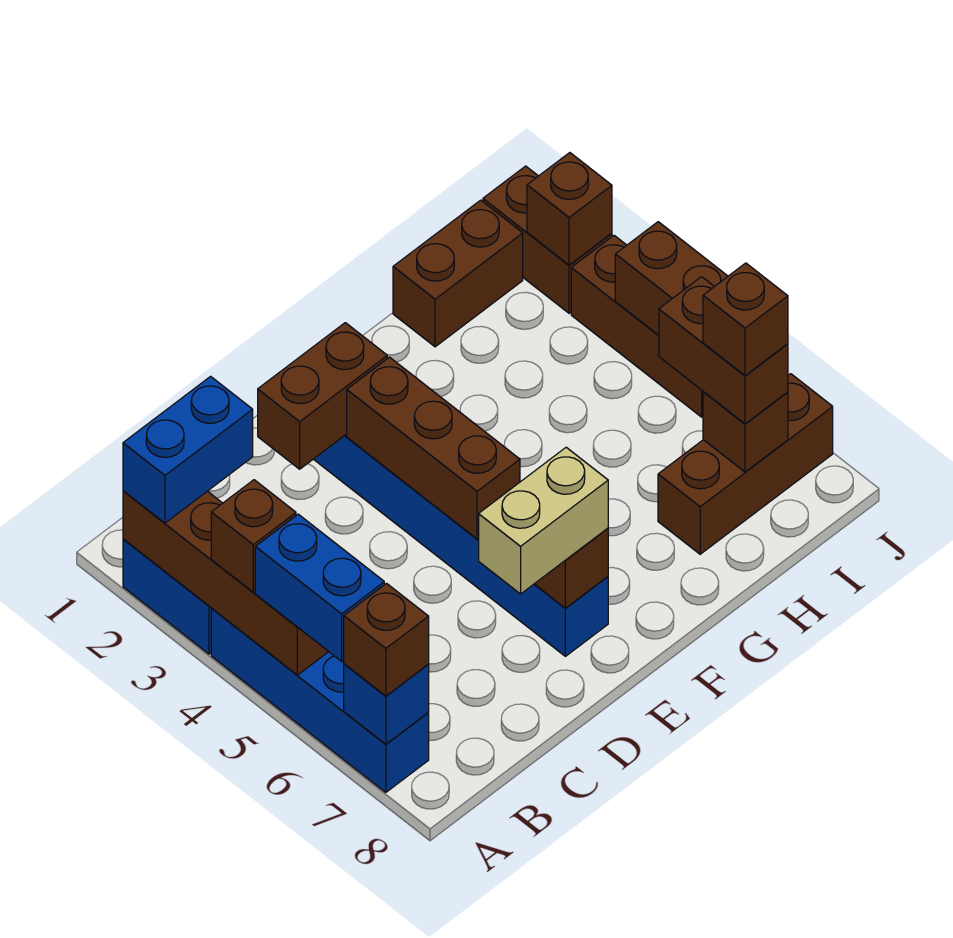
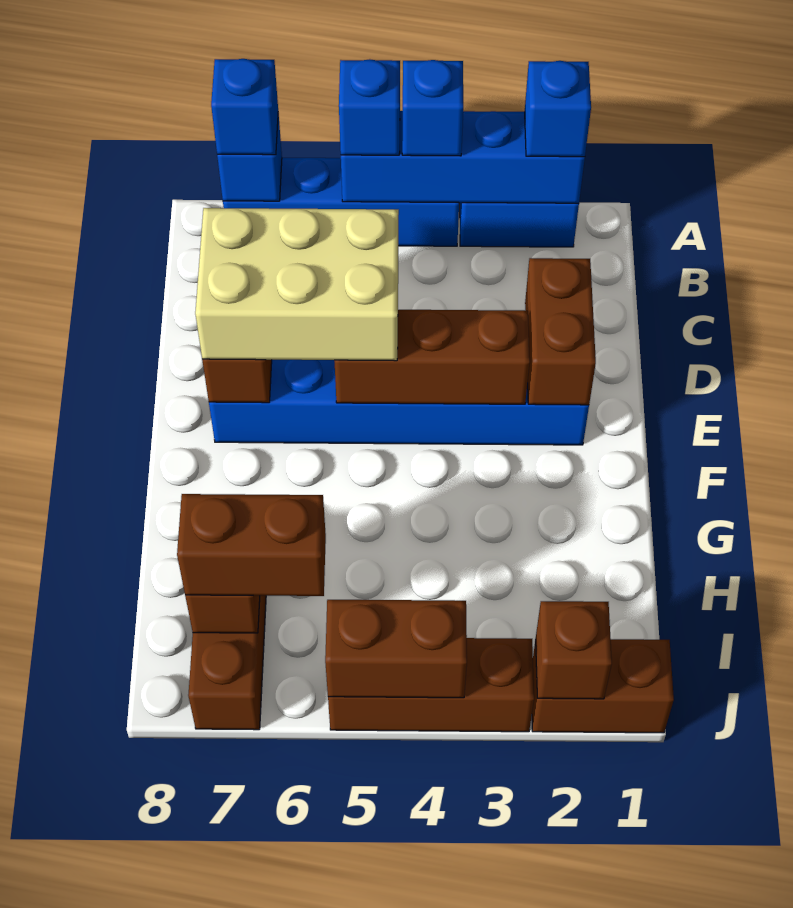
brown 1x4 brick [123,491,329,675] -> blue 1x4 brick [341,111,585,203]
blue 1x2 brick [123,376,253,523] -> blue 1x1 brick [525,61,591,157]
brown 1x1 brick [211,480,296,592] -> blue 1x1 brick [402,60,463,156]
blue 1x2 brick [255,514,384,661] -> blue 1x1 brick [339,59,400,155]
brown 1x1 brick [344,584,429,696] -> blue 1x1 brick [211,59,278,155]
tan 1x2 brick [479,447,608,594] -> tan 2x3 brick [195,208,399,361]
brown 1x2 brick [393,200,523,347] -> none
brown 1x1 brick [703,263,788,376] -> none

